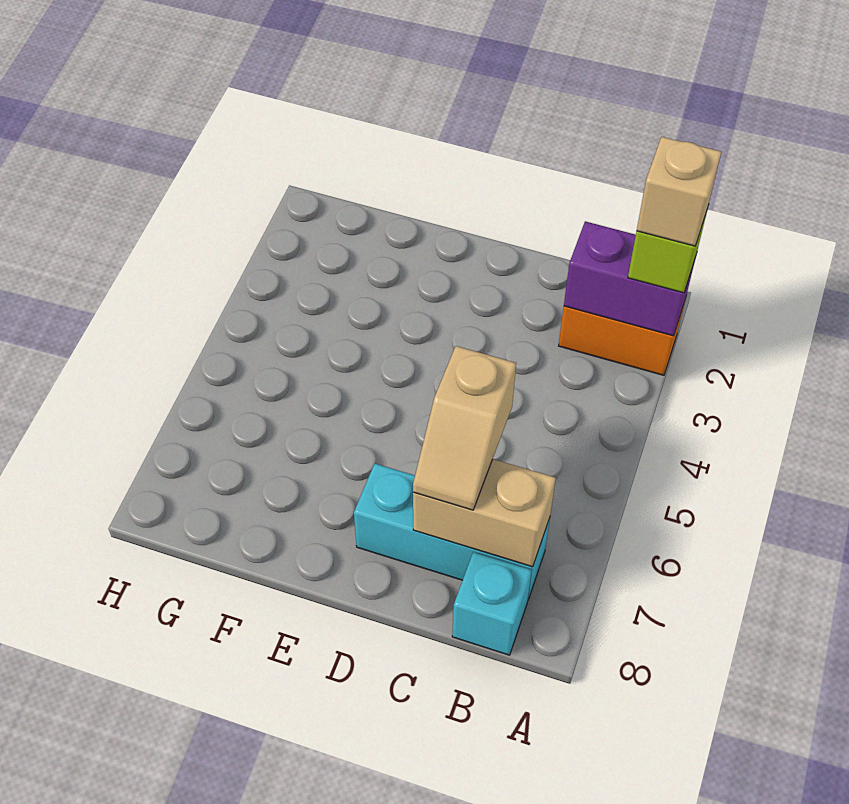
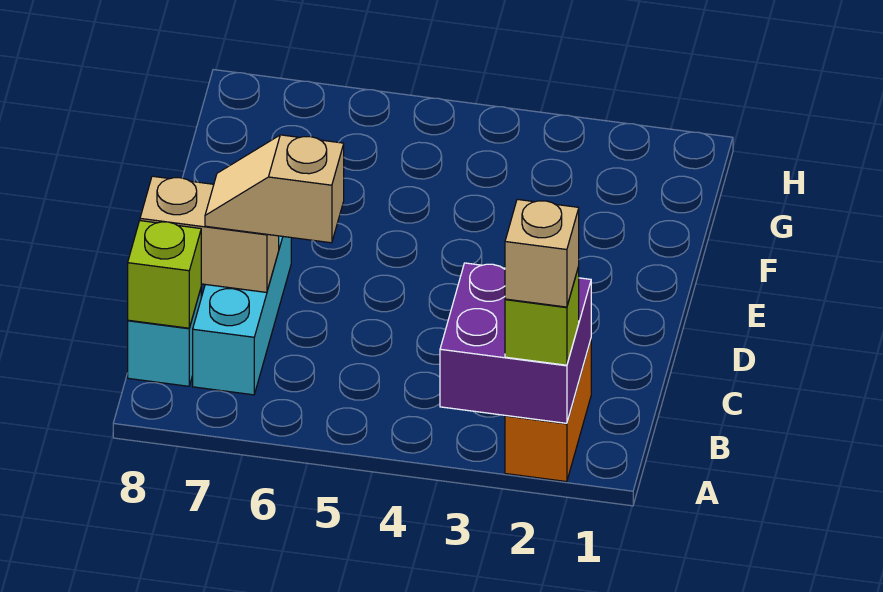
purple 1x2 brick [564,221,696,336] -> purple 2x2 brick [440,263,591,423]
tan 1x2 brick [413,459,556,567] -> tan 1x2 brick turned to [140,176,279,292]
none -> lime 1x1 brick [128,221,201,328]

